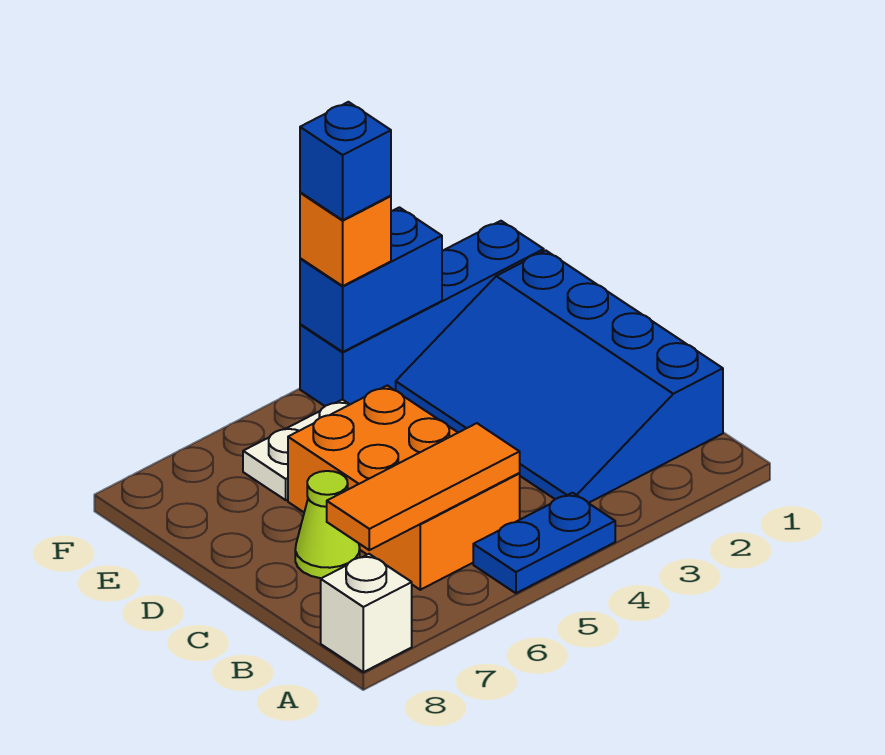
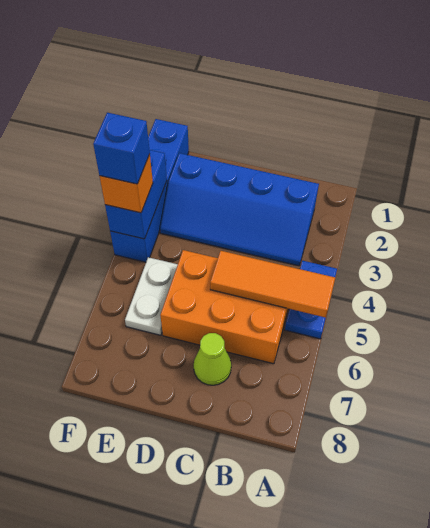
white 1x1 brick [321,554,412,672] -> none
blue 3x4 slope [396,251,723,503] -> blue 2x4 slope [160,153,319,266]
orange 1x3 tile [327,423,520,550] -> orange 1x3 tile turned to [210,251,335,318]

